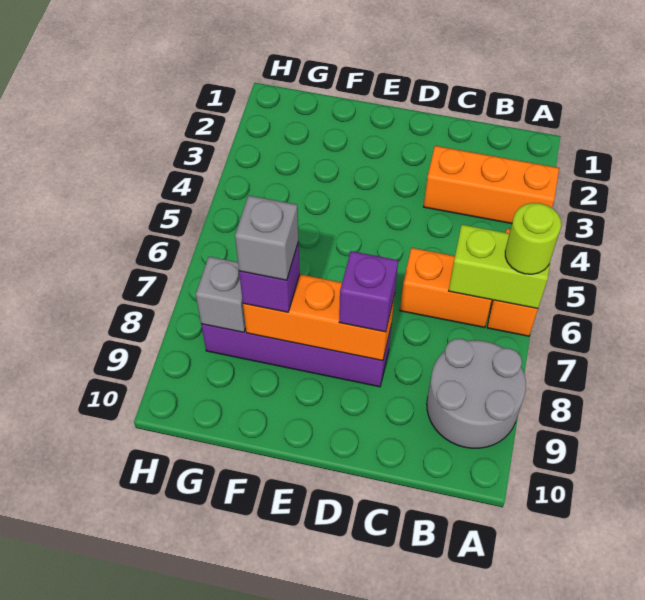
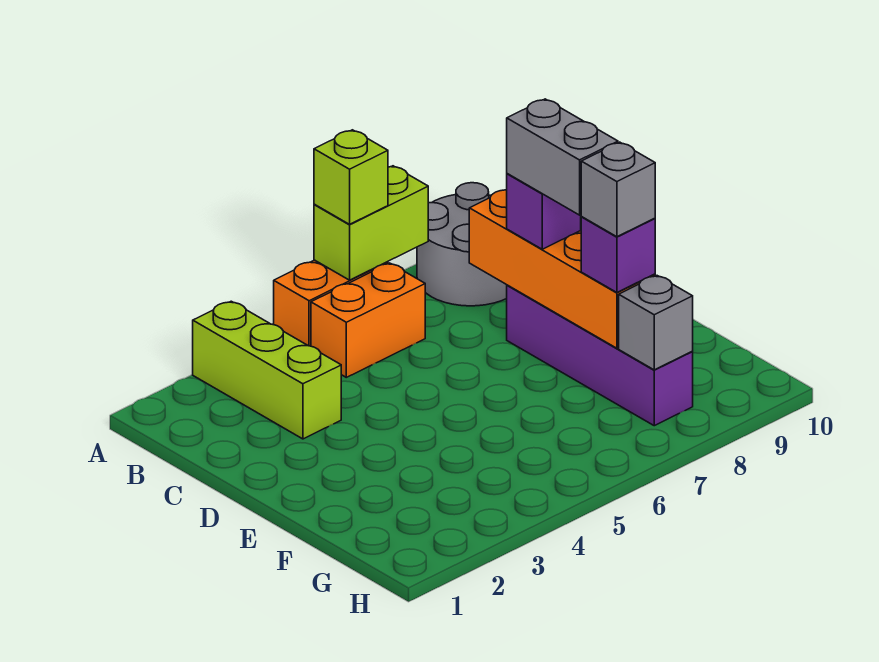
orange 1x3 brick [424,146,559,224] -> lime 1x3 brick [193,301,341,439]
lime 1x2 brick [449,225,550,309] -> lime 1x2 brick turned to [314,166,428,280]
lime 1x1 round brick [505,203,561,274] -> lime 1x1 brick [314,130,388,224]
orange 1x2 brick [400,248,492,328] -> orange 1x2 brick turned to [311,263,425,377]
orange 1x3 brick [243,274,395,361] -> orange 1x4 brick [469,190,655,348]
none -> grey 1x2 brick [507,99,618,215]

